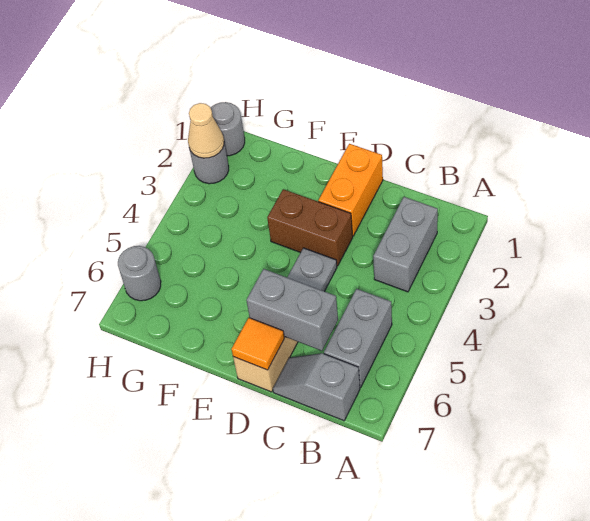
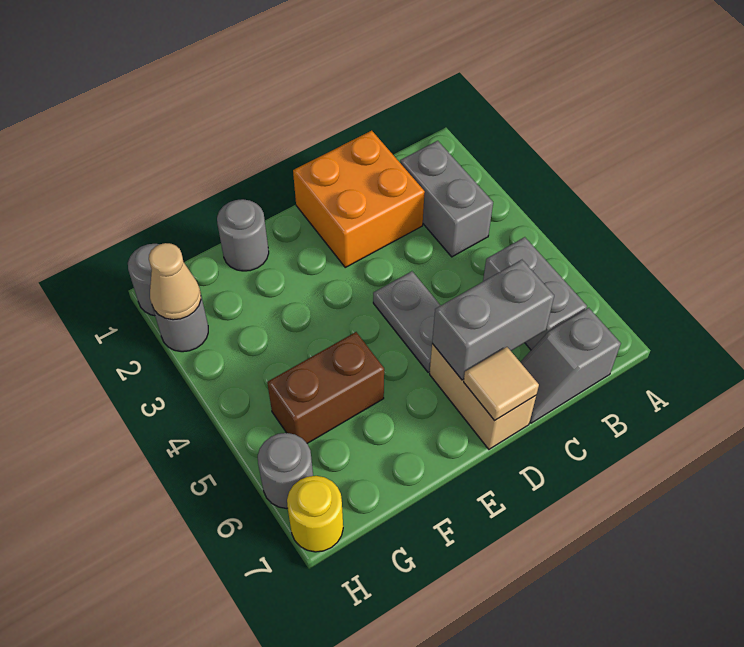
orange 1x2 brick [318,144,383,236] -> orange 2x2 brick [293,131,425,267]
brown 1x2 brick [267,189,353,266] -> brown 1x2 brick moved to [267,332,384,443]
orange 1x1 tile [231,318,284,370] -> tan 1x1 tile [464,347,539,421]
none -> grey 1x1 round brick [217,199,269,271]
none -> yellow 1x1 round brick [287,476,343,552]

